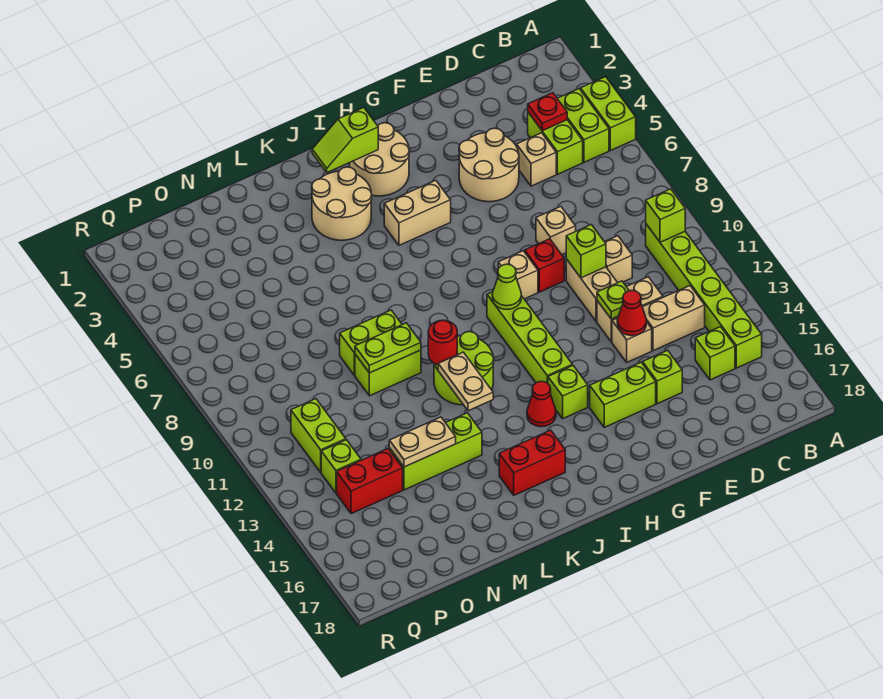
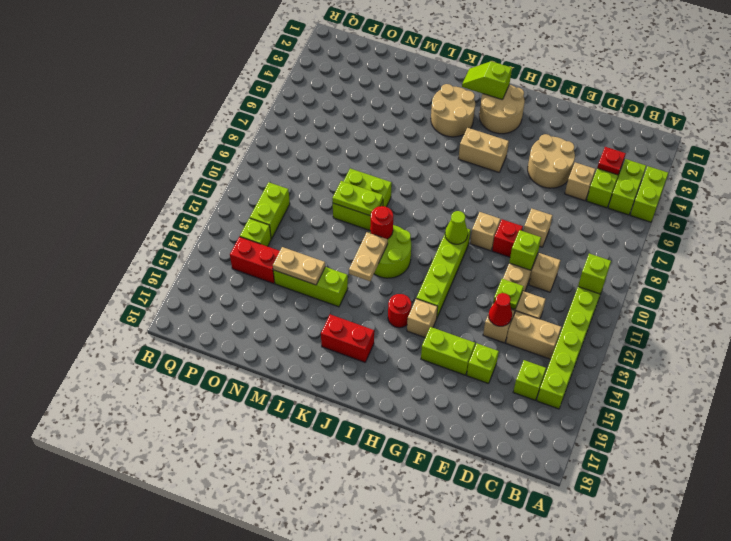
lime 1x1 brick [548,365,588,418] -> tan 1x1 brick [407,299,438,338]
red 1x1 cone [527,381,556,427] -> red 1x1 round brick [388,294,411,328]

